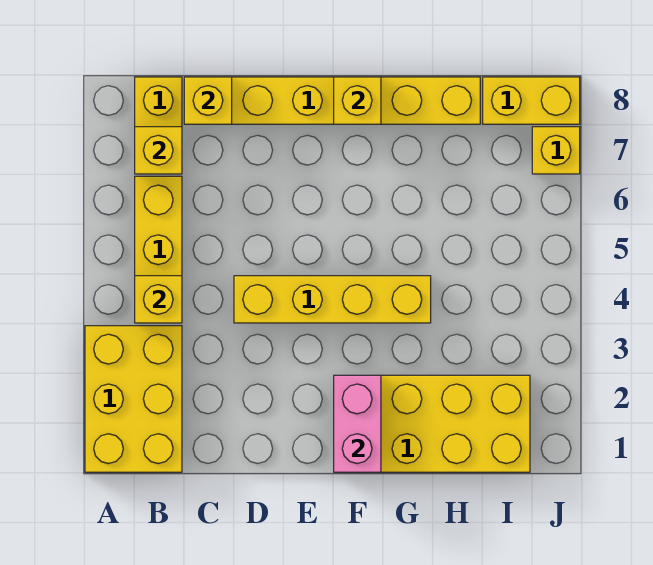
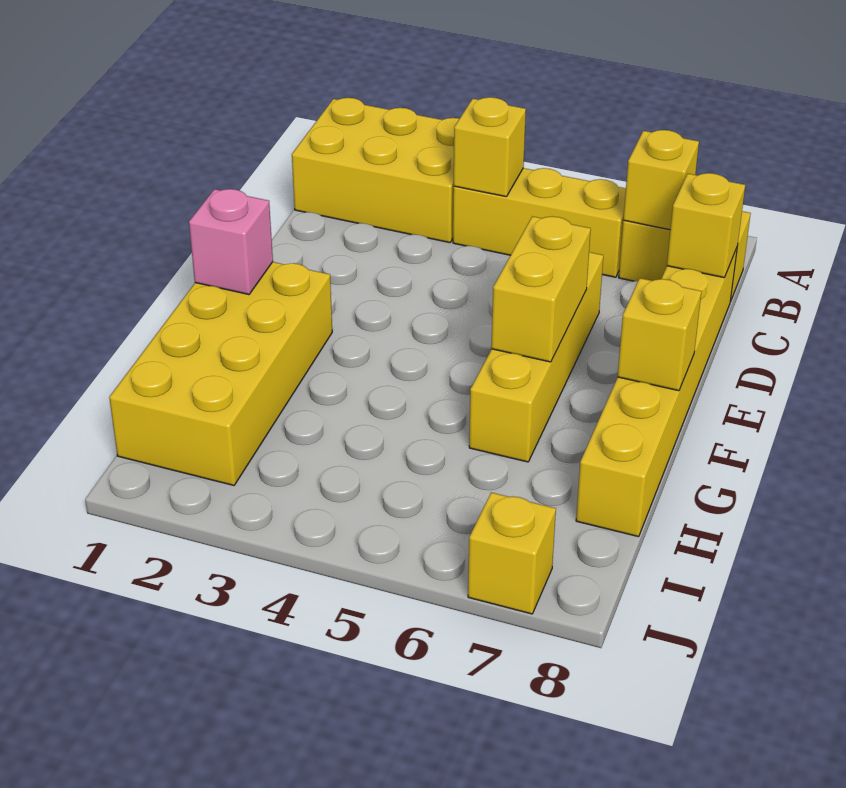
yellow 1x4 brick [234,276,431,323] -> yellow 1x4 brick moved to [469,252,603,462]
pink 1x2 brick [334,375,381,472] -> pink 1x1 brick [189,189,273,295]
yellow 1x2 brick [483,77,580,124] -> yellow 1x2 brick moved to [491,216,591,362]

